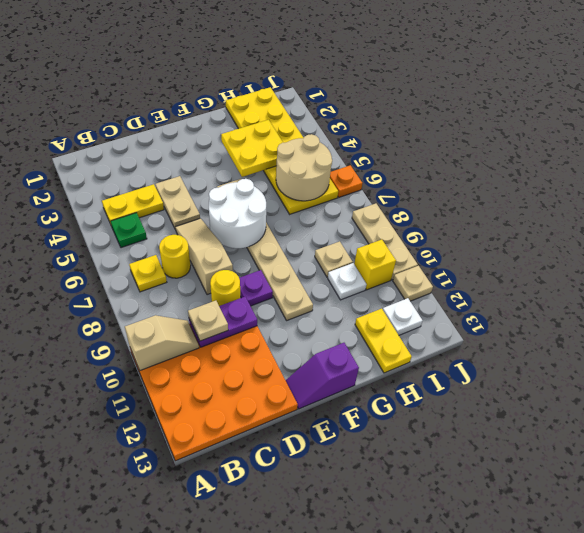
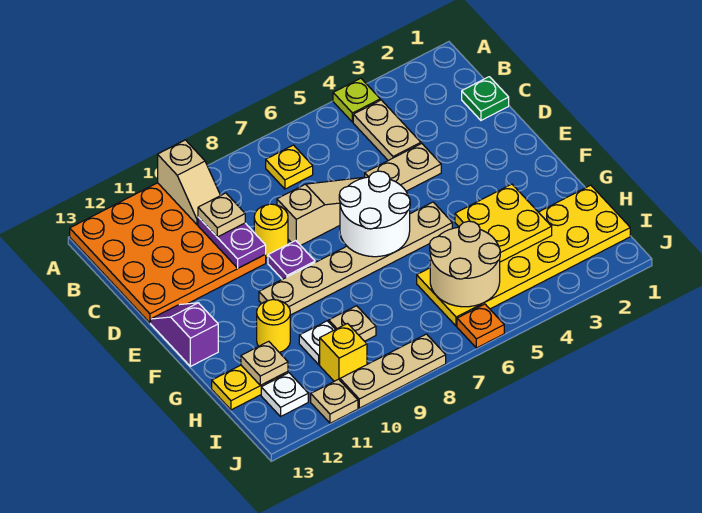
none -> lime 1x1 plate [333,78,380,122]
yellow 1x2 plate [102,184,164,224] -> tan 1x2 plate [353,100,421,161]
green 1x1 plate [111,213,147,248] -> green 1x1 plate moved to [462,77,509,120]
yellow 1x1 round brick [159,235,190,278] -> yellow 1x1 round brick moved to [257,299,290,352]
none -> tan 1x1 plate [241,341,288,385]

